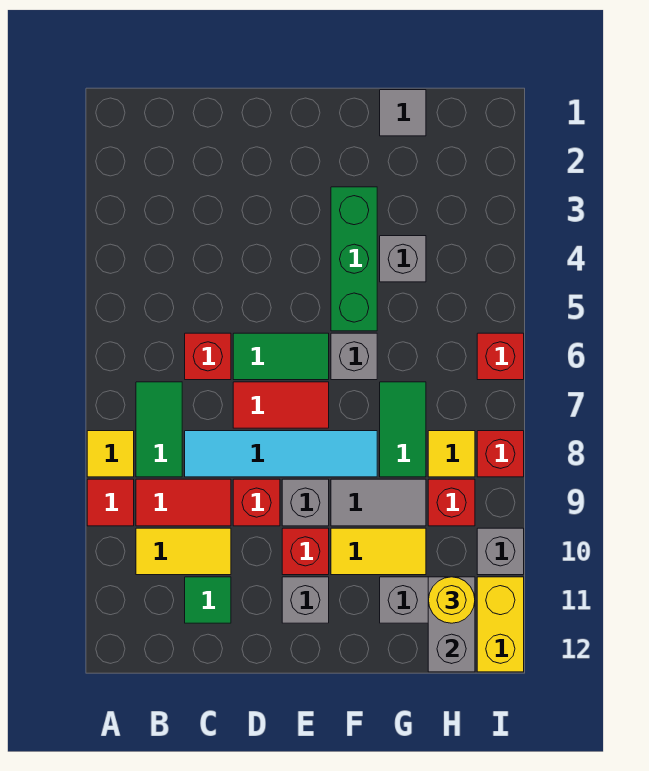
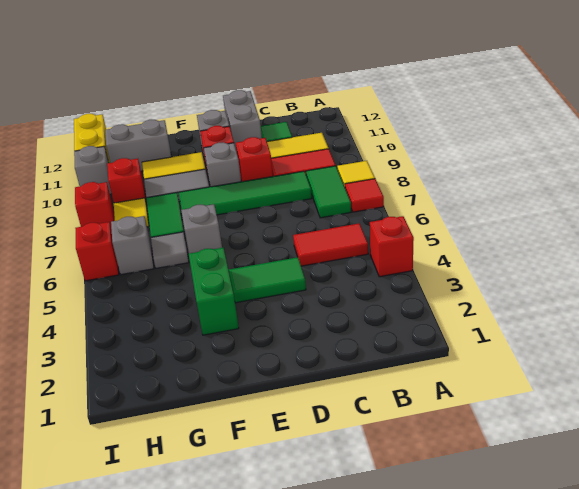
red 1x1 tile [87,479,134,526] -> red 1x1 tile moved to [345,179,384,212]
red 1x1 brick [185,333,231,380] -> red 1x1 brick moved to [370,216,414,277]
cyan 1x4 tile [185,431,377,477] -> green 1x4 tile [179,171,312,215]
green 1x2 tile [233,333,329,380] -> green 1x2 tile moved to [229,257,306,303]
red 1x2 tile [233,382,329,428] -> red 1x2 tile moved to [293,224,368,266]
green 1x3 brick [331,187,377,331] -> green 1x2 brick [189,248,239,335]
grey 1x1 tile [380,90,426,136] -> grey 1x1 tile moved to [151,232,189,268]
grey 1x1 brick [380,236,426,282] -> grey 1x1 brick moved to [111,216,154,275]
grey 1x2 brick [428,577,475,672] -> grey 1x2 brick moved to [223,90,262,152]
yellow 1x1 round brick [428,577,475,623] -> none

